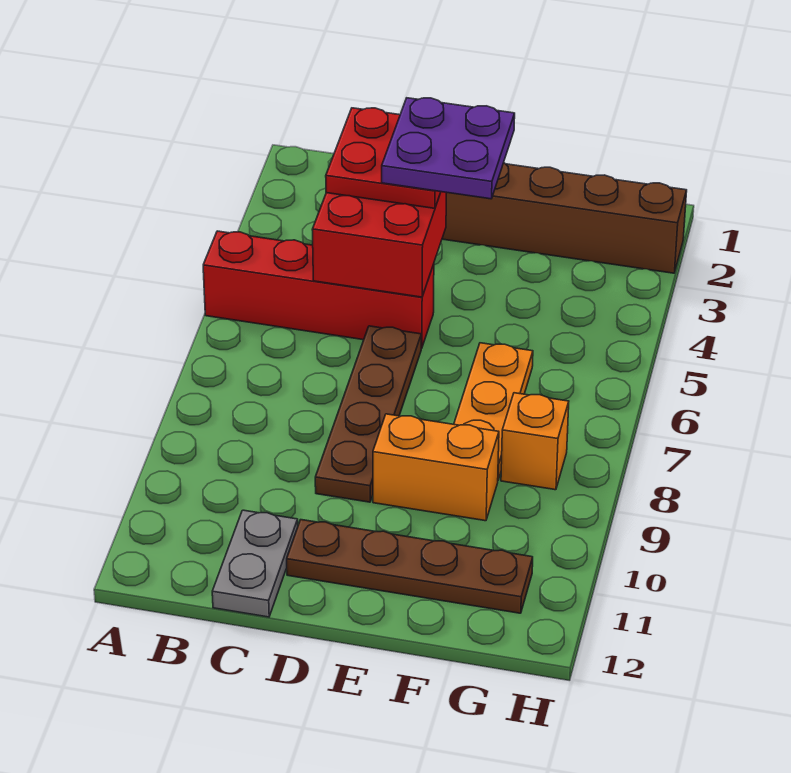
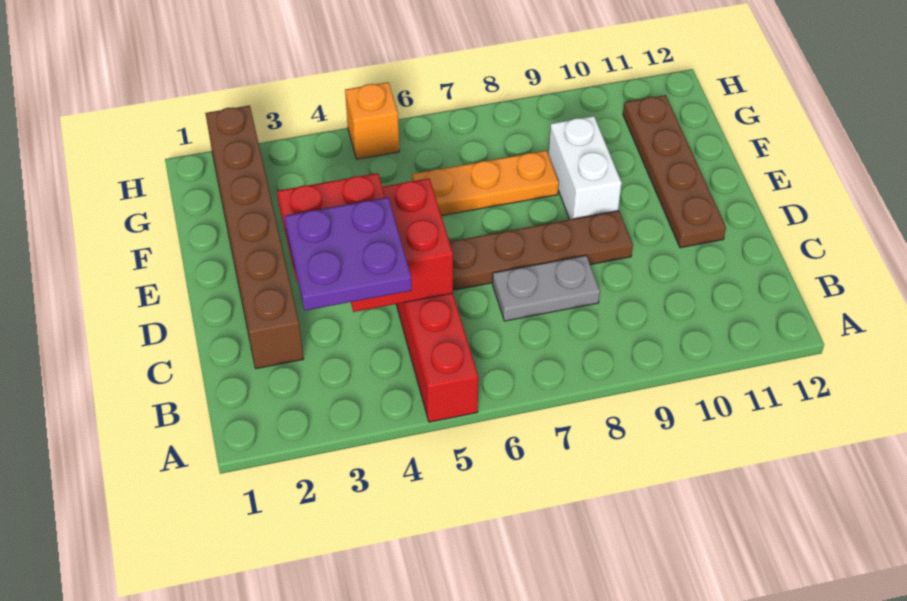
grey 1x2 plate [212,510,298,617] -> grey 1x2 plate moved to [493,255,600,321]
purple 2x2 plate [382,98,515,199] -> purple 2x2 plate moved to [284,197,412,310]
orange 1x2 brick [373,414,499,521] -> white 1x2 brick [548,116,622,220]
orange 1x1 brick [501,393,569,490] -> orange 1x1 brick moved to [345,82,399,159]

